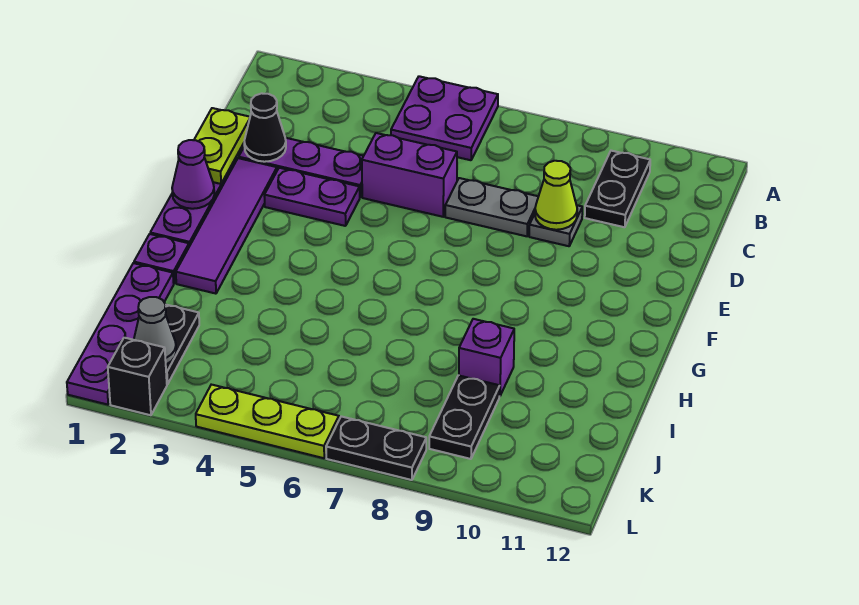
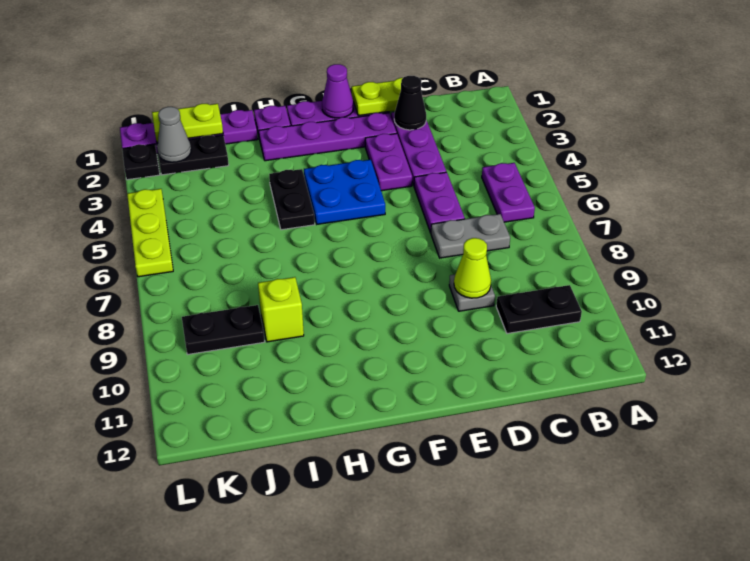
purple 2x2 plate [391,76,498,160] -> purple 1x2 plate [482,163,535,222]
purple 1x2 brick [362,133,457,217] -> purple 1x2 plate [414,172,465,233]
grey 1x2 plate [445,178,538,236] -> grey 1x2 plate turned to [431,214,510,258]
purple 1x4 tile [176,158,277,294] -> purple 1x4 plate [259,113,397,161]
none -> blue 2x2 plate [304,160,385,224]
purple 1x1 brick [459,319,514,395] -> lime 1x1 brick [258,277,304,342]
none -> lime 1x2 plate [152,104,223,142]
black 1x1 brick [108,338,167,415] -> black 1x1 plate [122,144,160,180]
black 1x2 plate [326,416,426,480] -> black 1x2 plate moved to [269,169,315,230]

